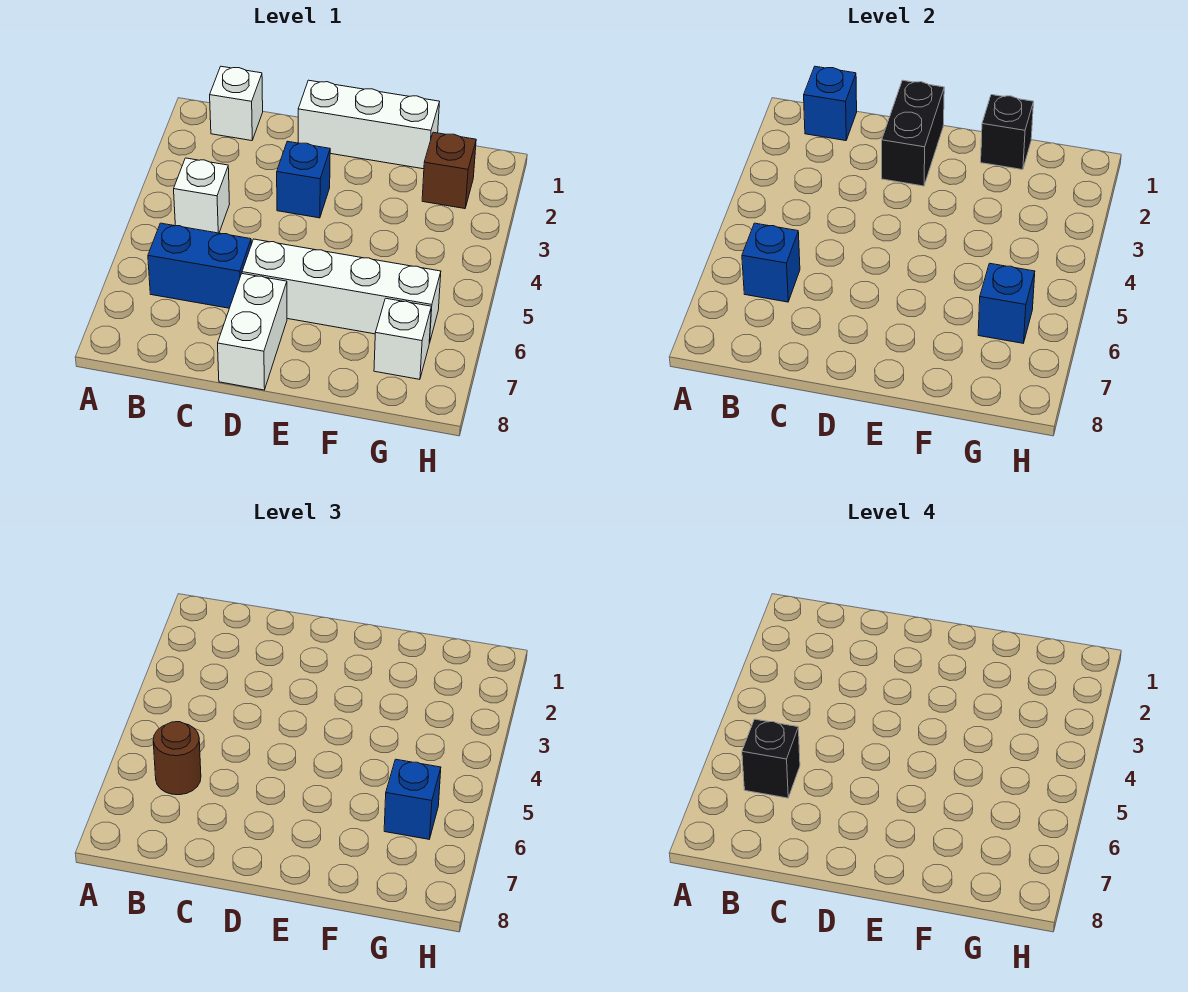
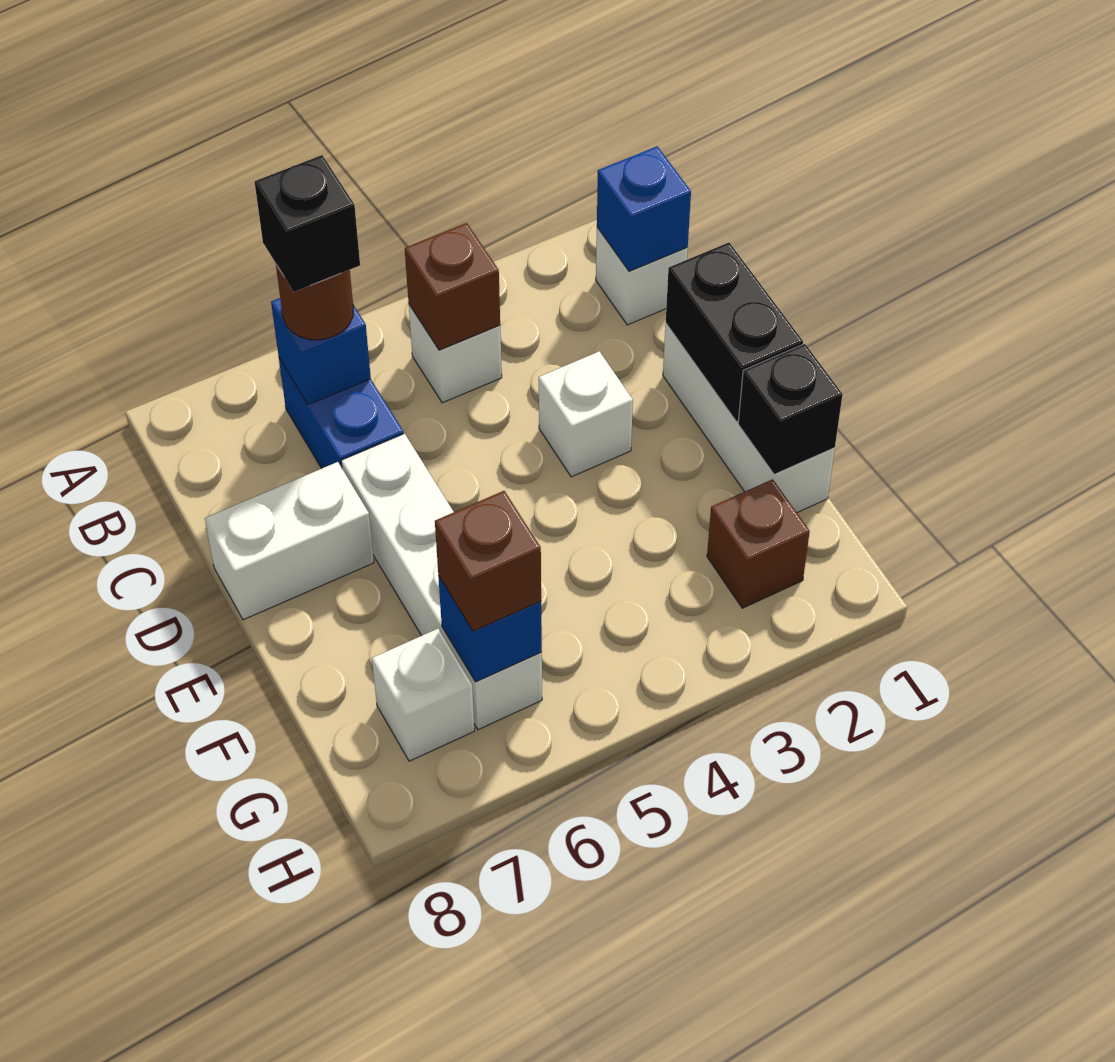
none -> brown 1x1 brick [405,223,500,350]
black 1x2 brick [882,80,944,186] -> black 1x2 brick turned to [666,243,803,422]
blue 1x1 brick [277,141,330,218] -> white 1x1 brick [539,351,633,477]
blue 1x1 brick [384,759,441,839] -> brown 1x1 brick [435,491,541,631]

